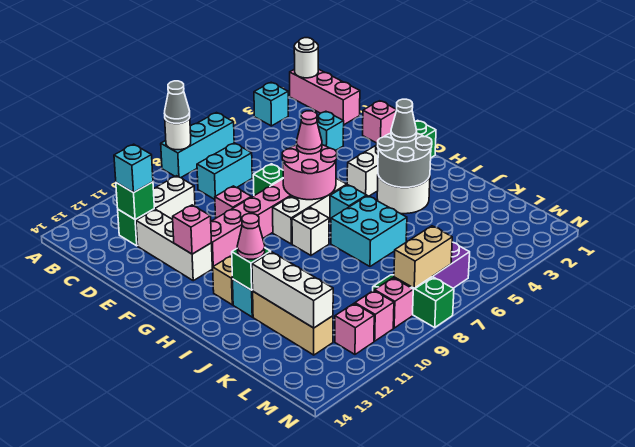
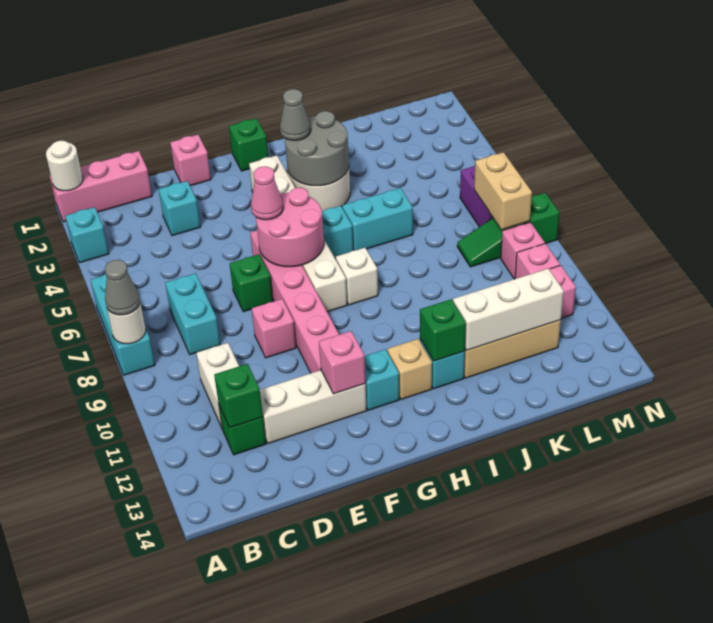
cyan 1x1 brick [114,144,153,193] -> cyan 1x1 brick moved to [365,349,399,410]
cyan 2x2 brick [331,196,407,266] -> cyan 1x2 brick [342,188,413,250]
pink 1x1 cone [237,214,265,259] -> none

